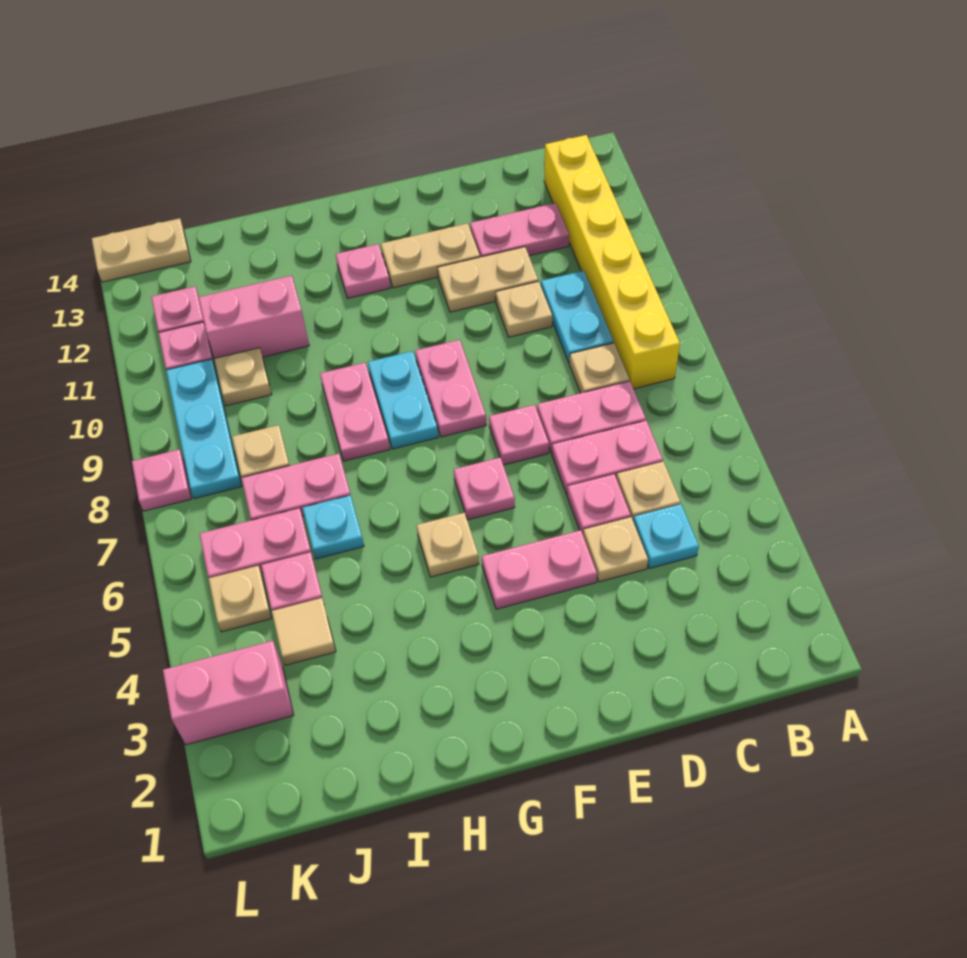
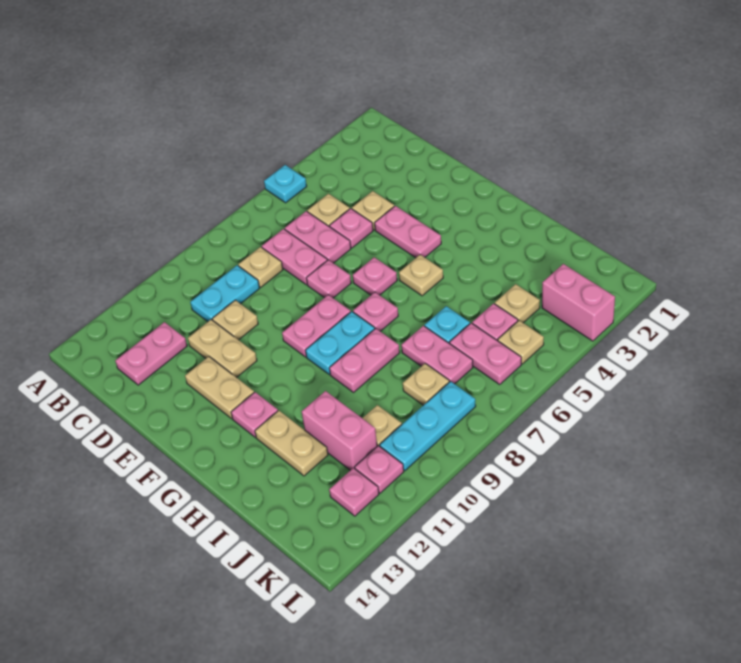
yellow 1x6 brick [544,135,680,389] -> none
cyan 1x1 plate [633,504,699,568] -> cyan 1x1 plate moved to [264,165,307,203]
pink 1x2 plate [470,203,569,257] -> pink 1x2 plate turned to [115,322,187,385]
tan 1x1 tile [272,598,336,665] -> tan 1x1 plate [495,284,540,323]
tan 1x2 plate [92,218,191,282] -> tan 1x2 plate moved to [255,411,328,476]
pink 1x1 plate [132,449,191,511] -> pink 1x1 plate moved to [353,292,398,331]

